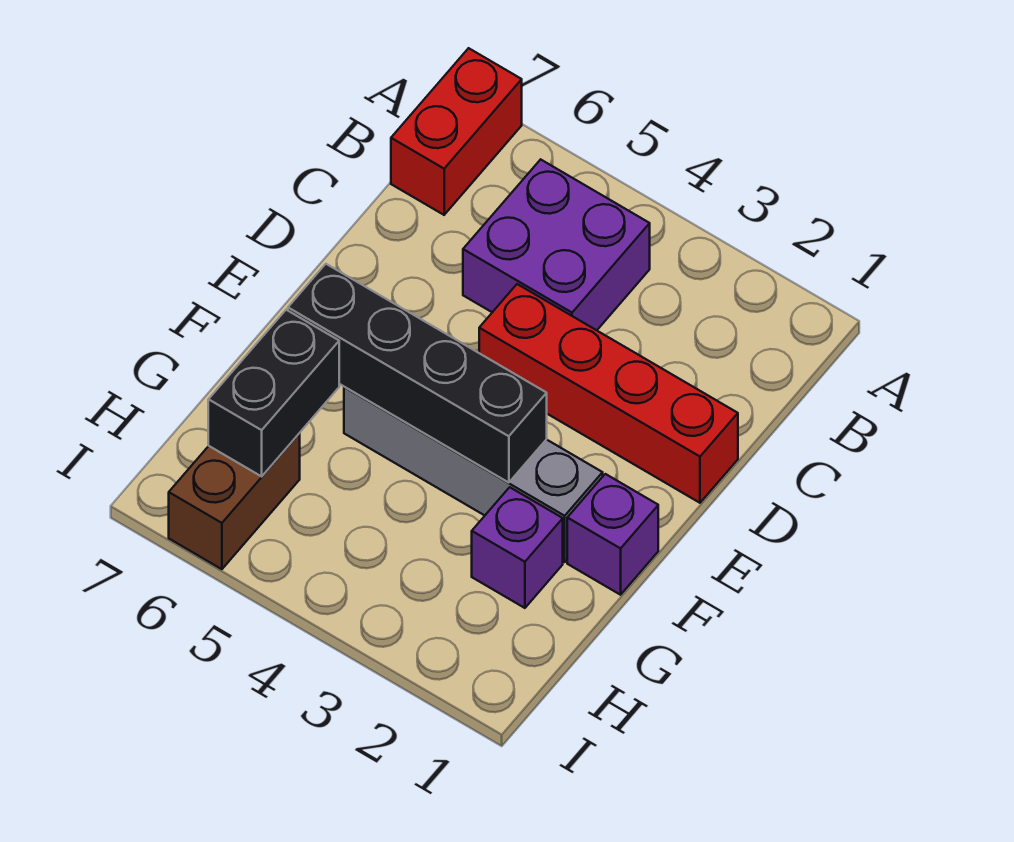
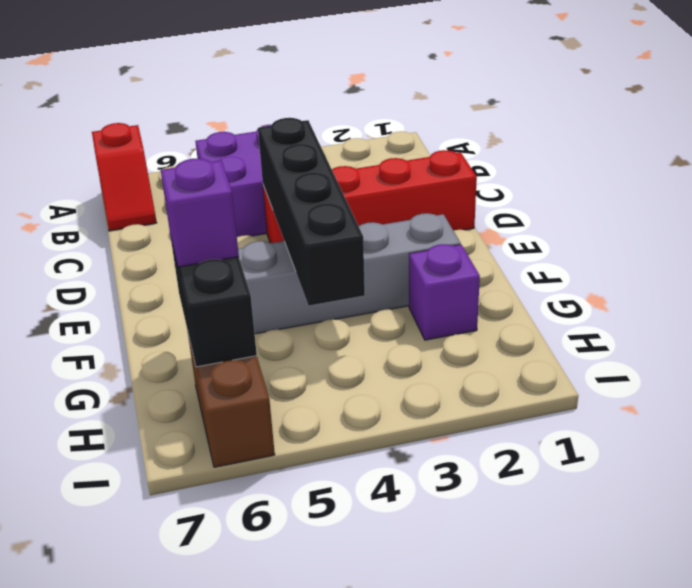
red 1x2 brick [391,48,522,215] -> red 1x2 slope [92,123,157,231]
purple 1x1 brick [567,474,658,595] -> purple 1x1 brick moved to [161,158,239,267]
black 1x4 brick [288,264,547,483] -> black 1x4 brick turned to [258,118,365,306]

